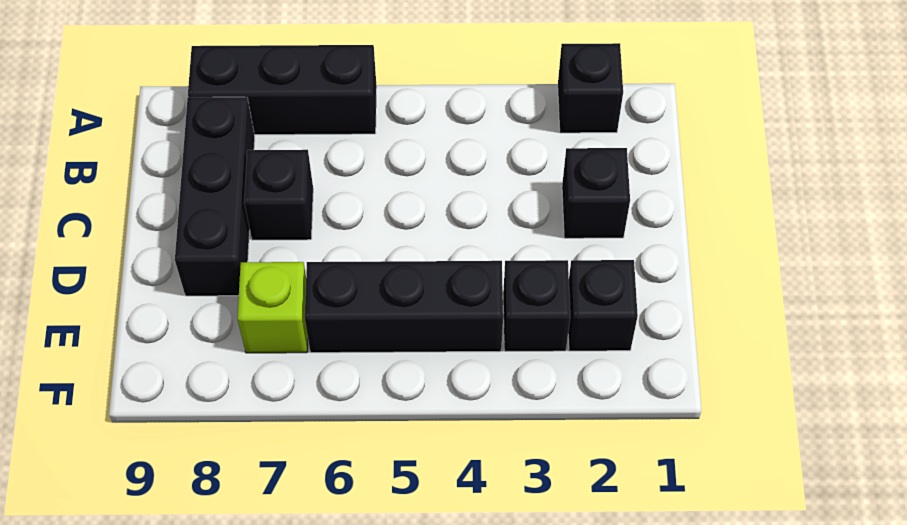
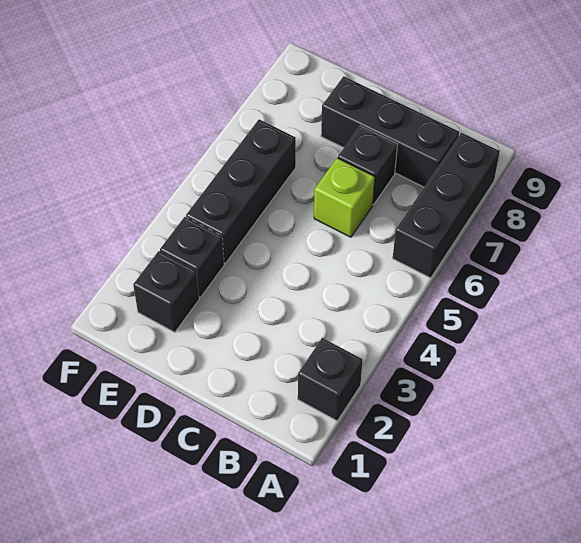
black 1x1 brick [562,148,630,238] -> none
lime 1x1 brick [237,262,308,353] -> lime 1x1 brick moved to [314,158,375,237]

